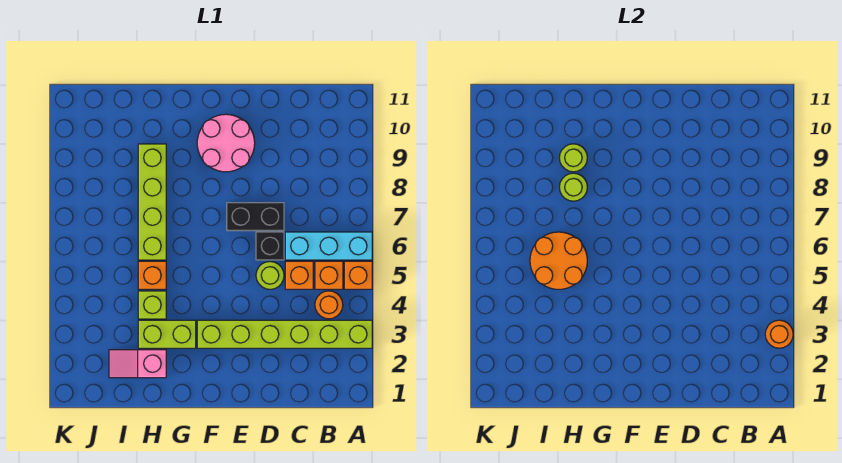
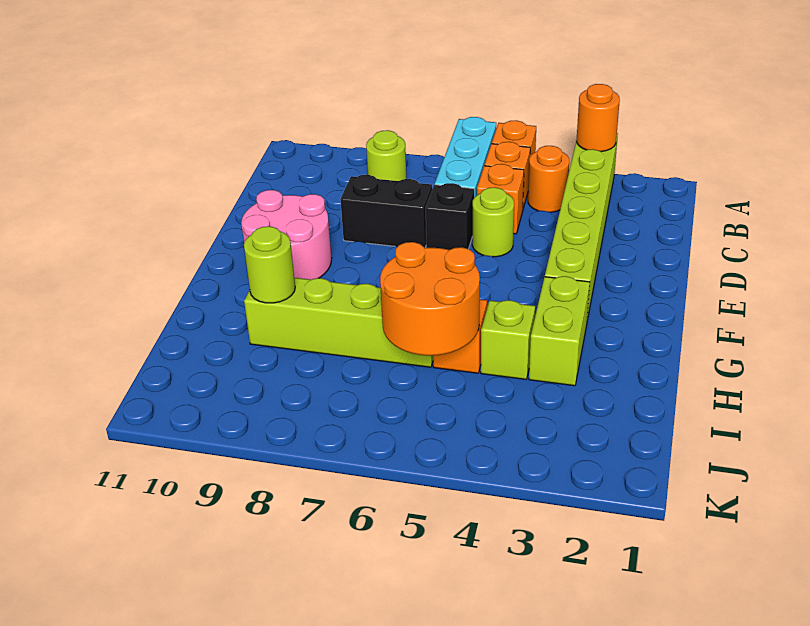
black 1x2 brick [227,203,284,231] -> black 1x2 brick turned to [340,175,432,248]
pink 1x2 slope [109,350,166,378] -> none
lime 1x1 round brick [559,173,587,201] -> lime 1x1 round brick moved to [366,130,406,181]

